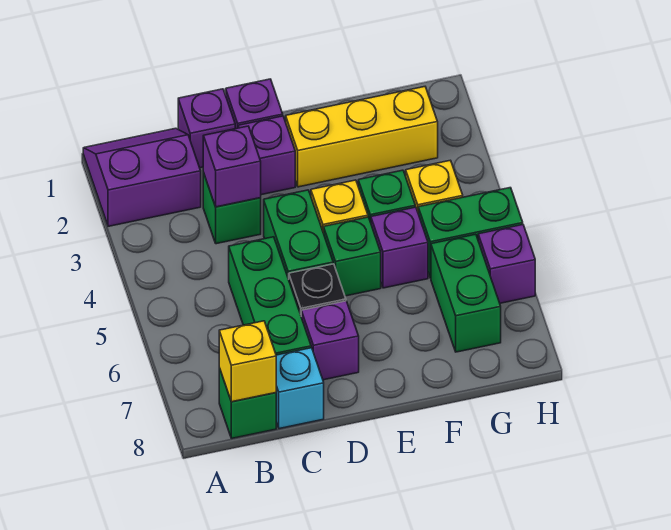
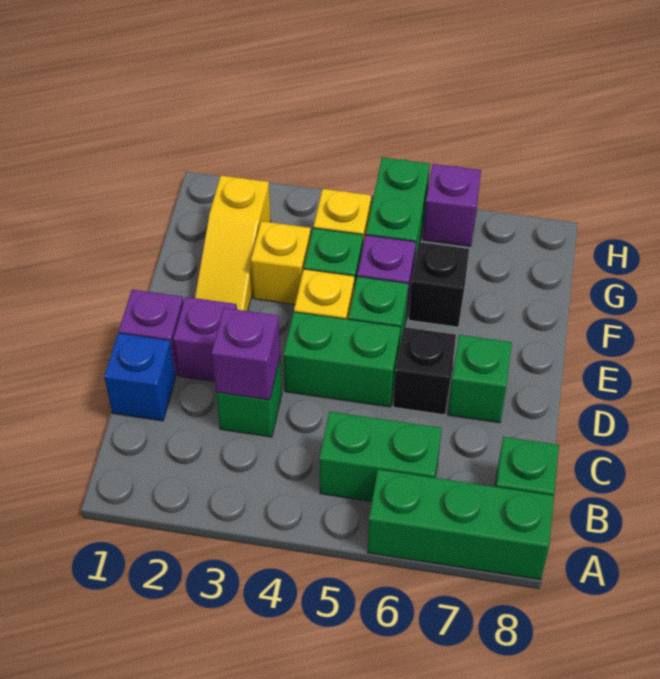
purple 2x2 slope [83,128,201,226] -> none
yellow 1x1 brick [219,321,276,402] -> yellow 1x1 brick moved to [251,221,311,305]
purple 1x1 brick [178,89,235,168] -> blue 1x1 brick [104,333,175,421]
green 1x3 brick [229,237,311,355] -> green 1x3 brick moved to [367,470,554,580]
cyan 1x1 brick [276,348,324,429] -> none
purple 1x1 brick [301,301,359,380] -> green 1x1 brick [448,335,512,423]
yellow 1x3 brick [286,87,438,187] -> yellow 1x3 slope [195,176,271,311]
none -> black 1x1 brick [409,242,469,327]
green 1x2 brick [431,234,501,352] -> green 1x2 brick moved to [319,412,442,501]

